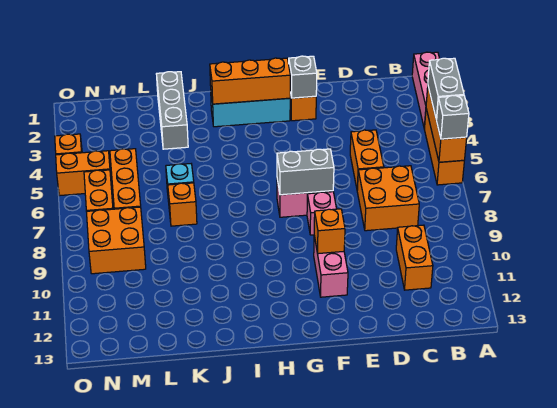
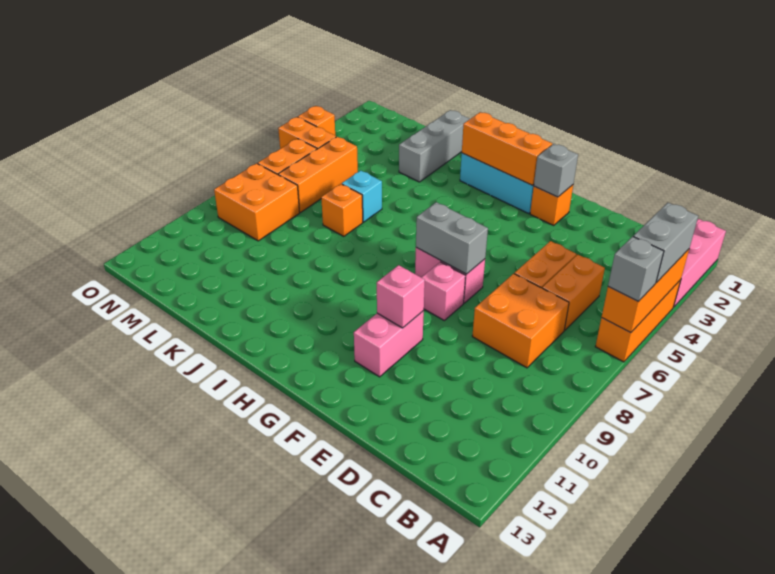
orange 1x2 brick [396,225,433,290] -> orange 1x2 brick moved to [542,255,605,330]
orange 1x1 brick [314,209,345,254] -> pink 1x1 brick [377,265,425,328]

